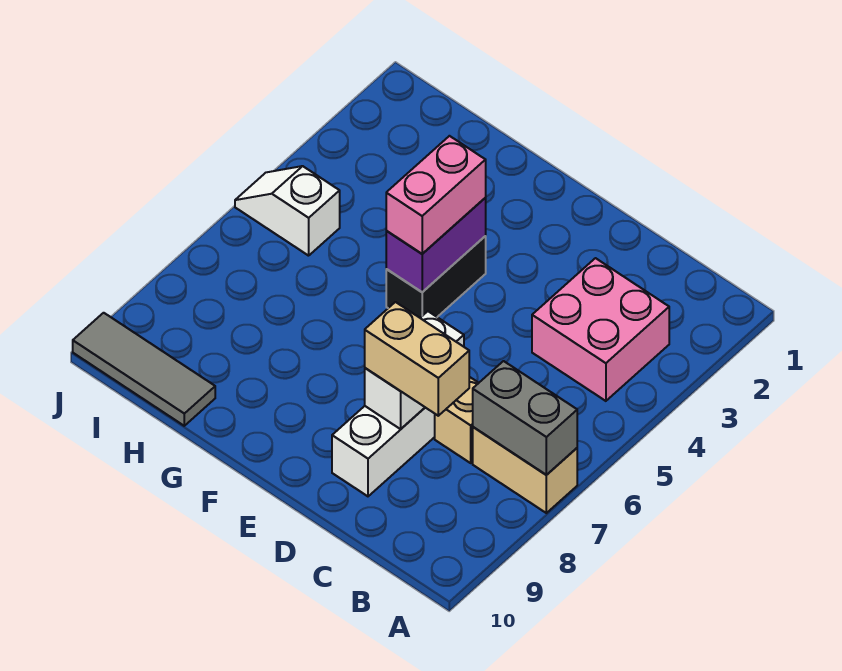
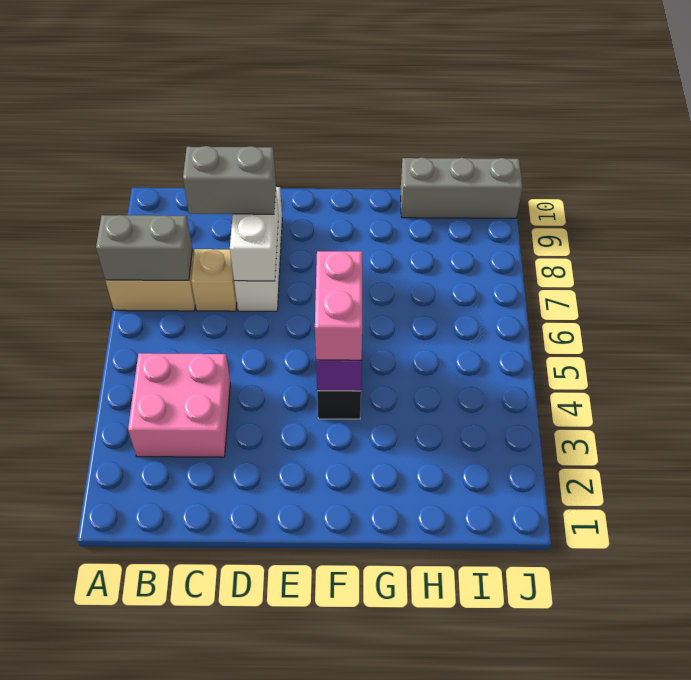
tan 1x2 brick [365,302,469,416] -> grey 1x2 brick [183,146,276,214]
grey 1x3 tile [73,313,215,426] -> grey 1x3 brick [401,157,522,218]
white 1x2 slope [235,166,340,256] -> none

